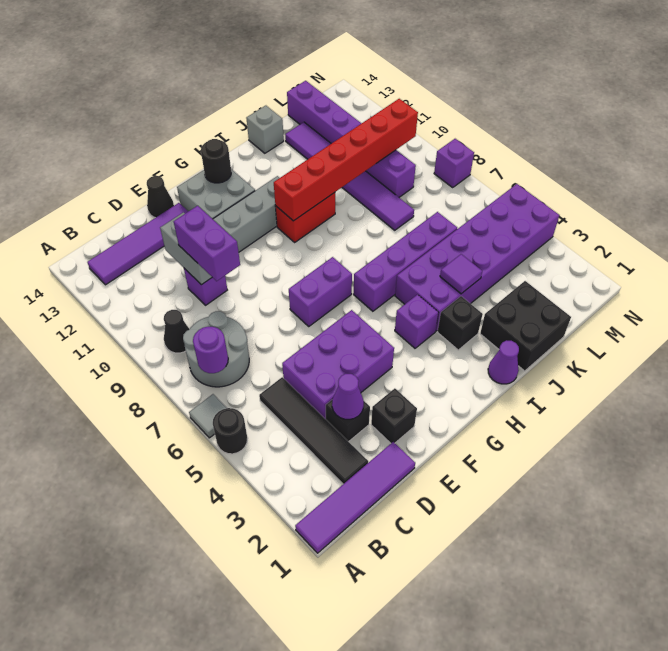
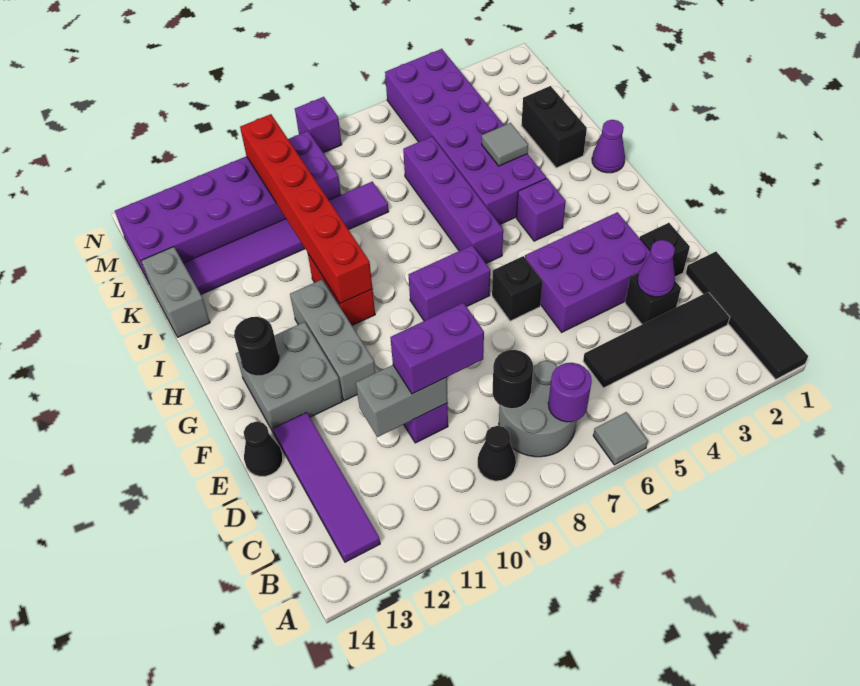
purple 1x4 tile [295,442,415,553] -> black 1x4 tile [686,252,808,380]
black 1x1 round brick [213,408,247,454] -> black 1x1 round brick moved to [493,350,533,409]
purple 2x3 brick [282,310,394,419] -> purple 2x3 brick turned to [525,212,651,332]
purple 1x2 brick [289,257,352,326] -> purple 1x2 brick turned to [409,245,490,321]
black 1x1 brick [438,296,483,350] -> black 1x1 brick moved to [492,256,543,321]
black 2x2 brick [480,281,571,371] -> black 1x2 brick [521,86,587,168]
purple 1x1 tile [440,254,482,294] -> grey 1x1 tile [482,123,528,166]
grey 1x1 brick [246,106,284,153] -> grey 1x2 brick [141,247,210,337]
purple 1x6 brick [287,81,416,197] -> purple 2x6 brick [115,131,341,283]

